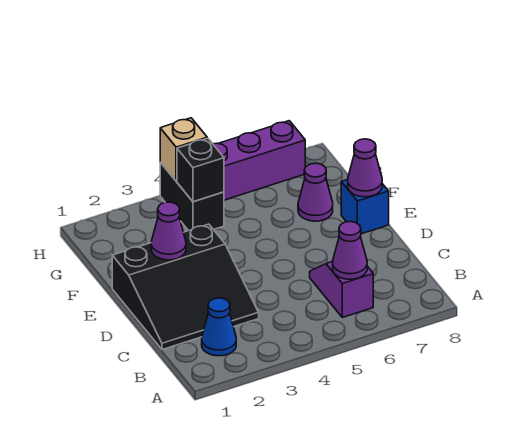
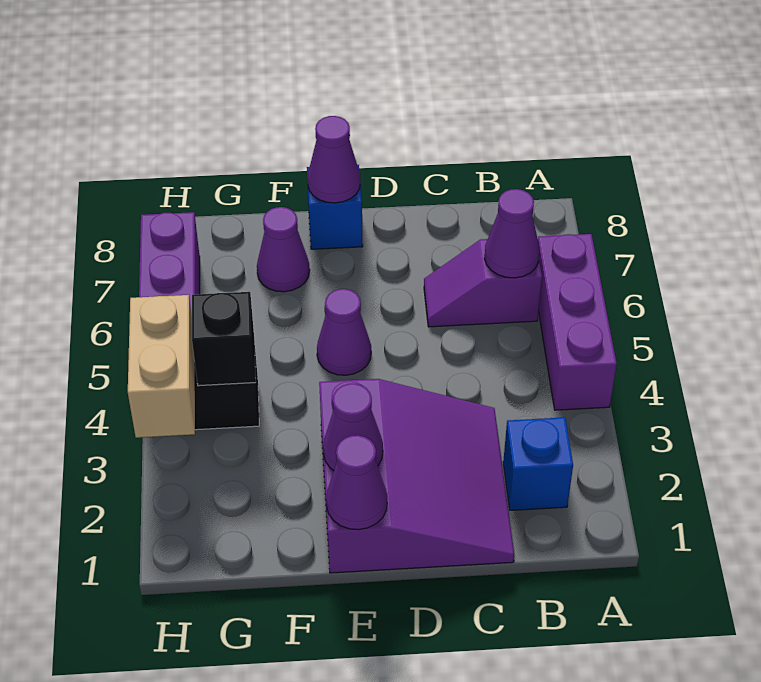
none -> purple 1x3 brick [538,234,617,410]
blue 1x1 cone [202,298,236,356] -> blue 1x1 brick [503,417,573,510]
black 3x3 slope [112,224,259,350] -> purple 3x3 slope [319,379,514,573]
none -> purple 1x1 cone [326,435,387,530]
none -> purple 1x1 cone [317,289,371,375]
tan 1x1 brick [160,118,207,181] -> tan 1x2 brick [128,295,195,438]

